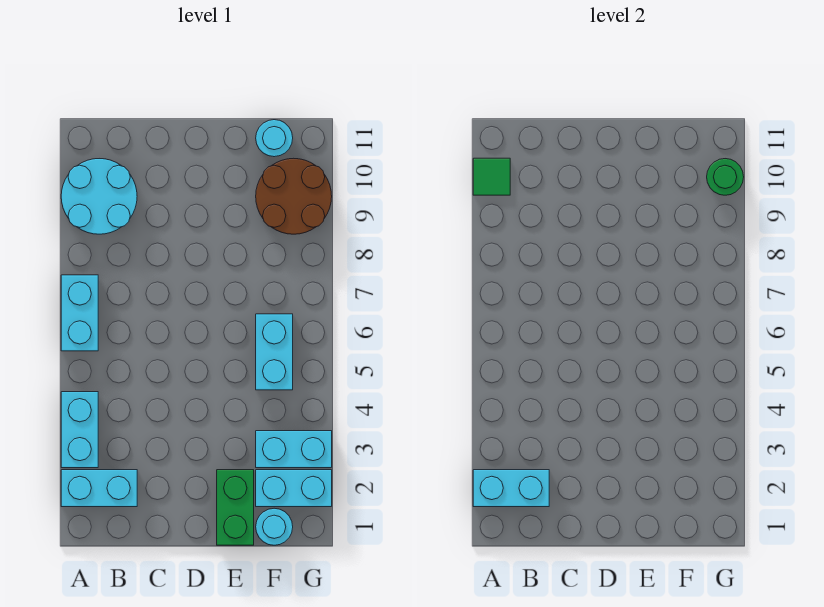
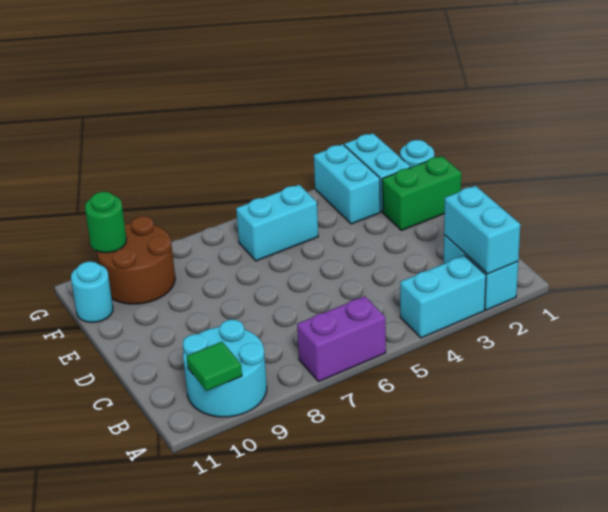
cyan 1x2 brick [61,275,98,351] -> purple 1x2 brick [297,296,386,382]

